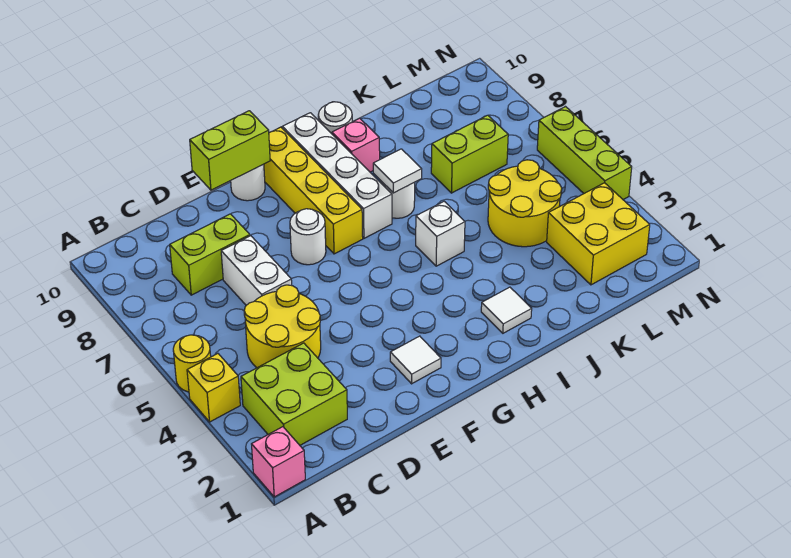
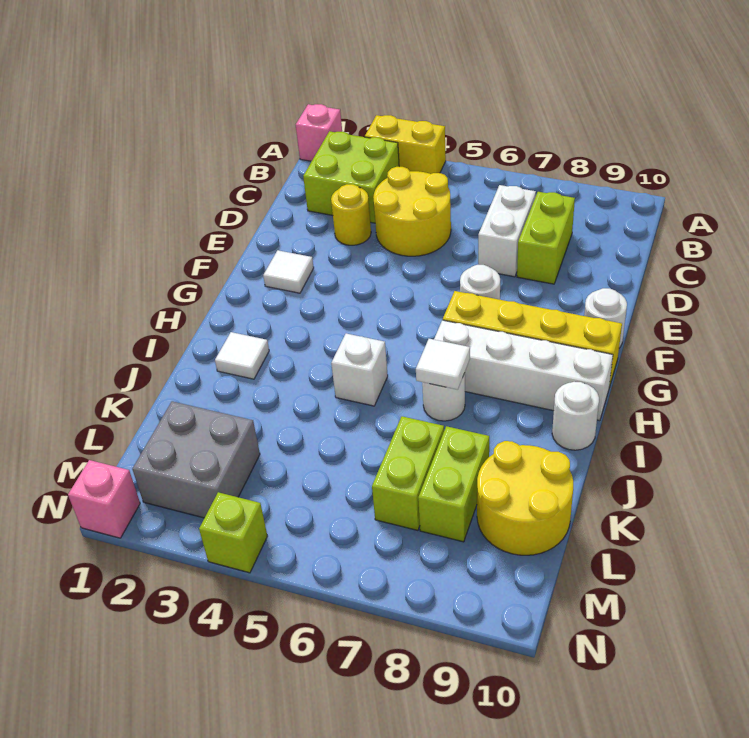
yellow 1x1 brick [187,354,240,422] -> yellow 1x2 brick [365,115,446,174]
yellow 1x1 round brick [173,335,211,392] -> yellow 1x1 round brick moved to [331,184,371,245]
white 1x2 brick [221,236,292,305] -> white 1x2 brick turned to [478,185,536,277]
lime 1x2 brick [190,111,270,190] -> lime 1x2 brick moved to [418,426,489,542]
pink 1x1 brick [332,118,380,172] -> pink 1x1 brick moved to [68,460,140,538]
yellow 2x2 round brick [488,160,562,247] -> yellow 2x2 round brick moved to [477,441,573,555]
yellow 2x2 brick [547,183,650,285] -> grey 2x2 brick [132,401,260,518]
lime 1x3 brick [537,107,632,199] -> lime 1x1 brick [199,492,267,573]

